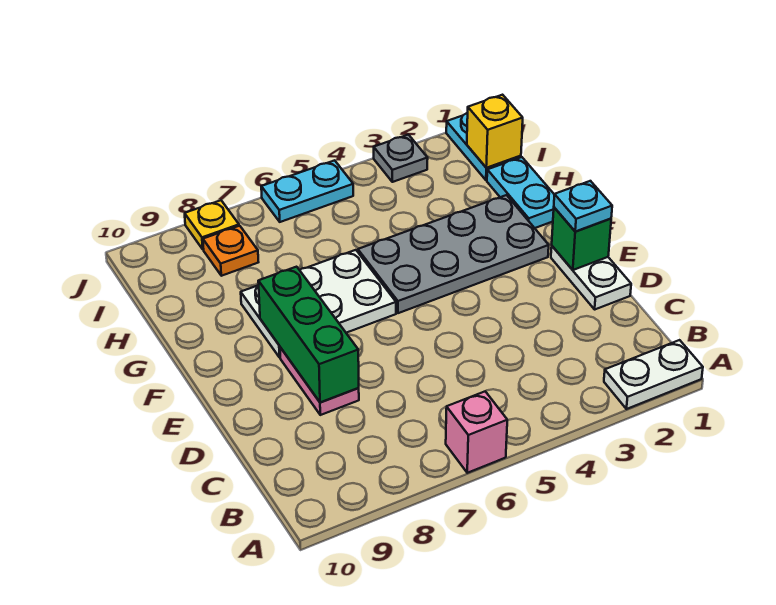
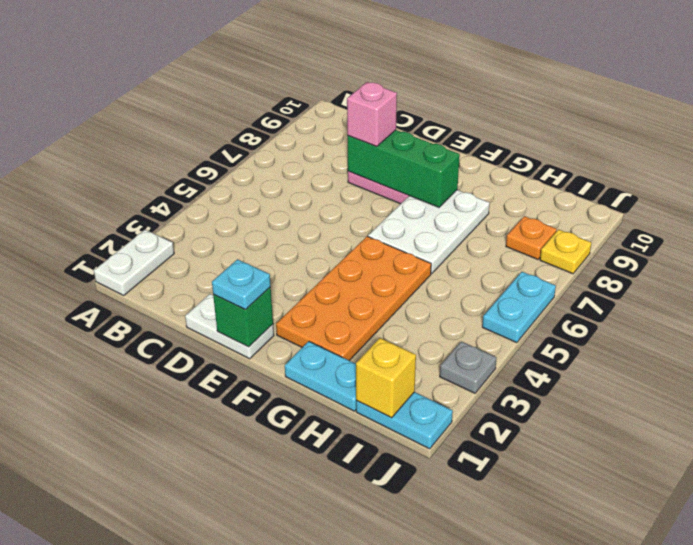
pink 1x1 brick [446,391,507,473] -> pink 1x1 brick moved to [347,82,397,146]
grey 2x4 plate [358,195,549,313] -> orange 2x4 plate [276,236,431,361]

